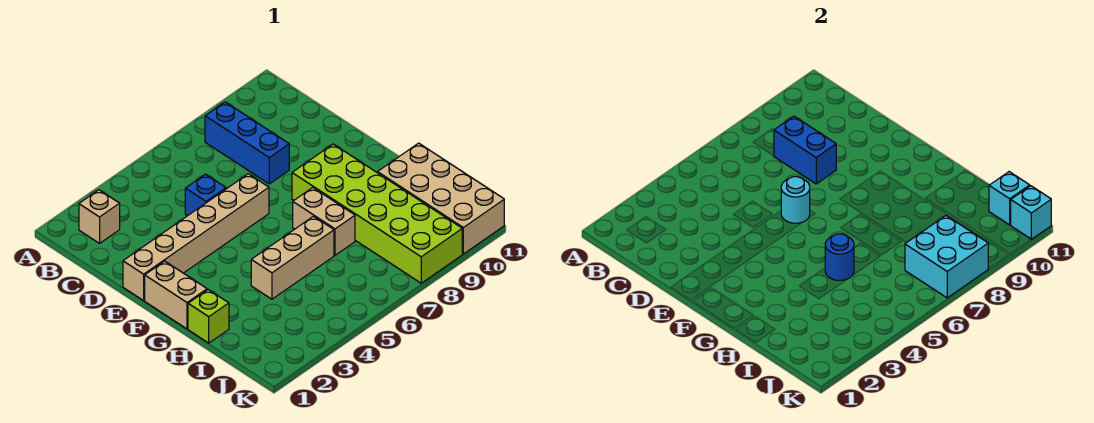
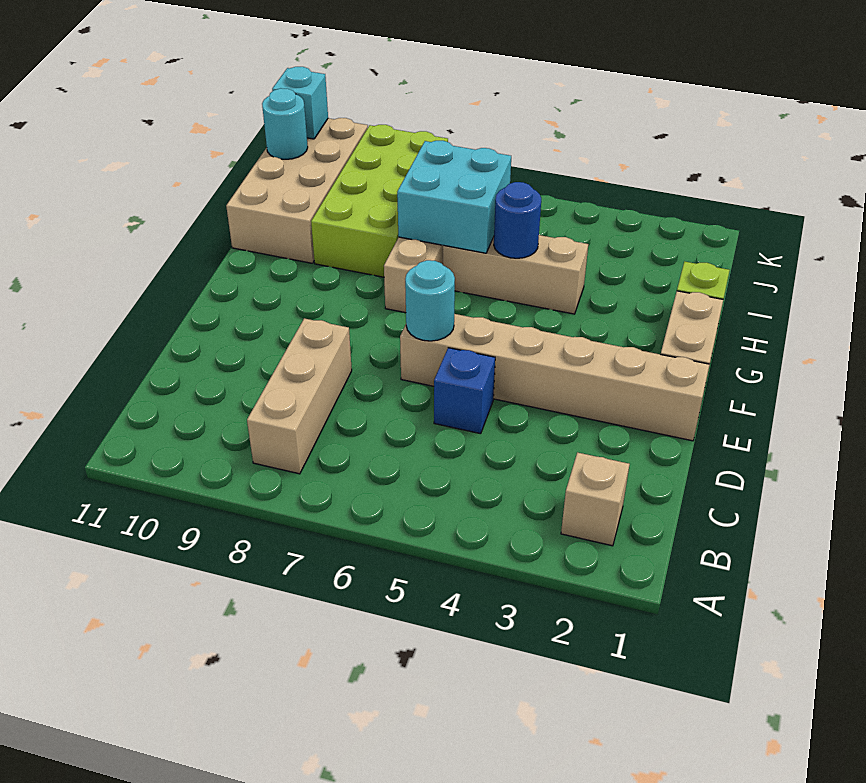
blue 1x3 brick [205,102,289,184] -> tan 1x3 brick [247,318,352,474]
blue 1x2 brick [774,116,836,184] -> none
lime 2x6 brick [292,144,462,283] -> lime 2x4 brick [311,125,448,277]
cyan 2x2 brick [905,216,988,298] -> cyan 2x2 brick moved to [397,141,511,253]
cyan 1x1 brick [989,172,1030,225] -> cyan 1x1 round brick [262,88,308,159]

